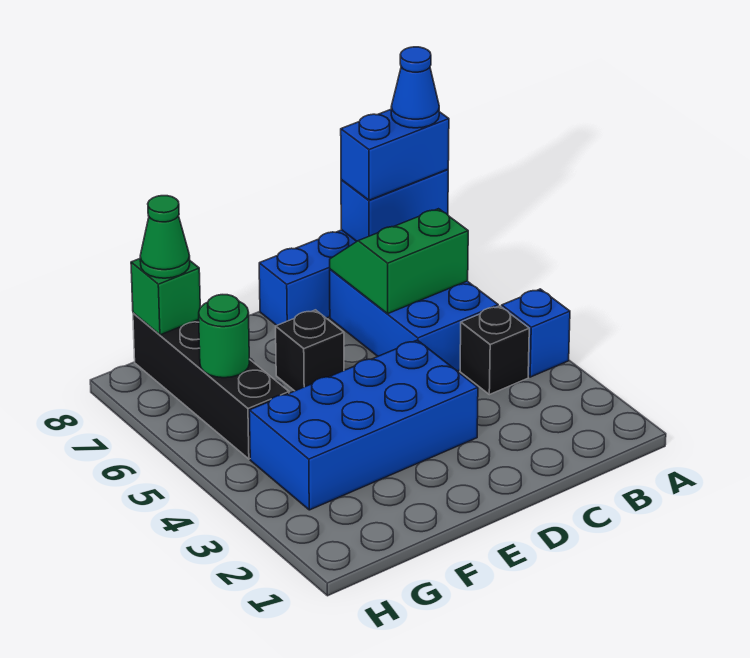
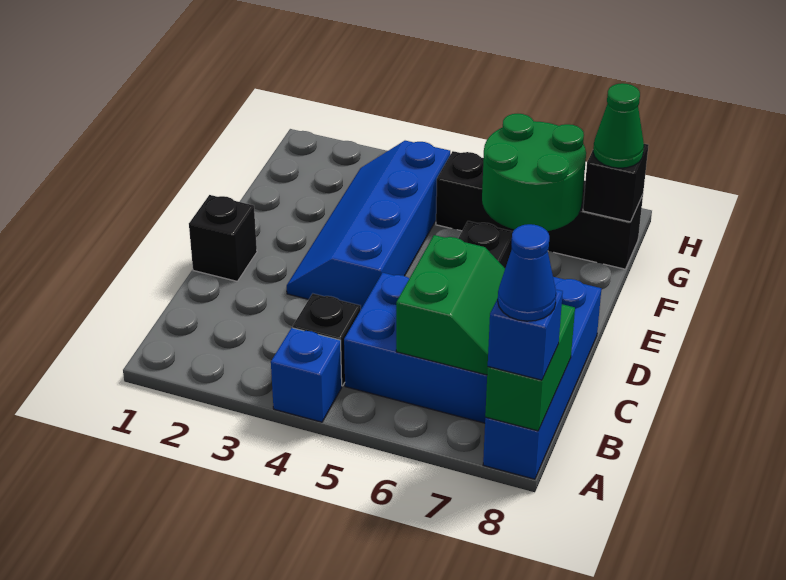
blue 1x2 brick [341,169,448,241] -> green 1x2 brick [485,304,575,431]
blue 1x2 brick [341,110,449,200] -> blue 1x1 brick [488,290,563,380]
none -> black 1x1 brick [189,195,257,281]
blue 2x4 brick [249,340,478,510] -> blue 2x4 slope [287,141,450,309]
green 1x1 round brick [199,295,249,378] -> green 2x2 round brick [482,114,586,231]
green 1x1 brick [131,259,200,335] -> black 1x1 brick [583,144,648,222]

